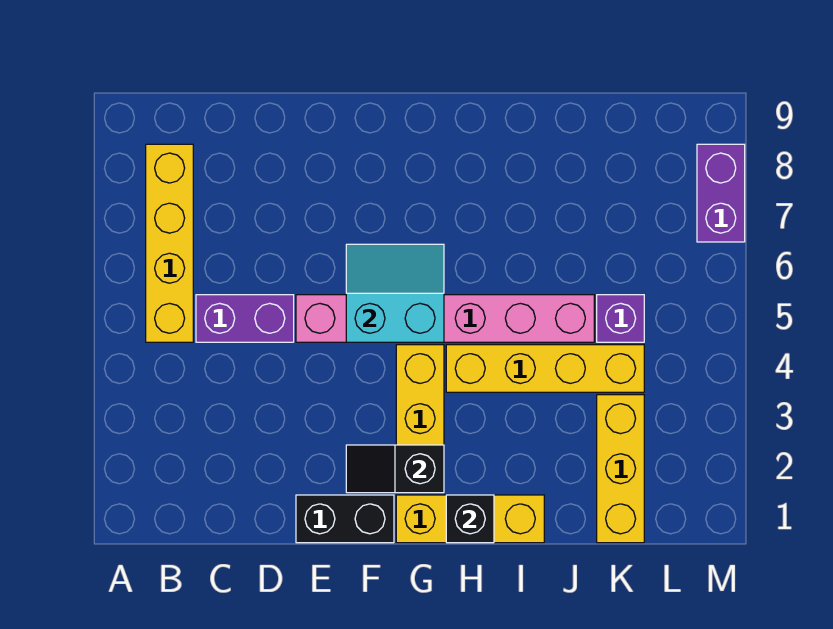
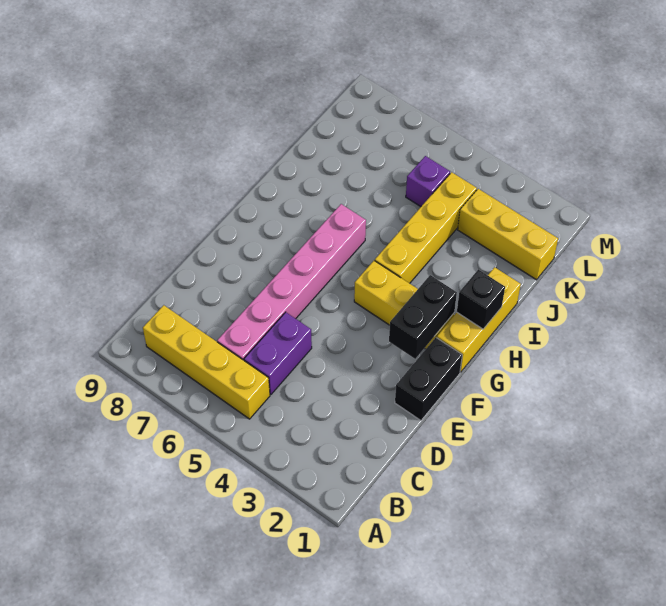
pink 1x6 brick [296,295,594,342] -> pink 1x6 brick moved to [217,204,366,360]
black 1x2 slope [346,445,444,493] -> black 1x2 brick [389,275,457,359]
cyan 2x2 slope [346,244,444,342] -> none
purple 1x2 brick [697,144,745,242] -> none

